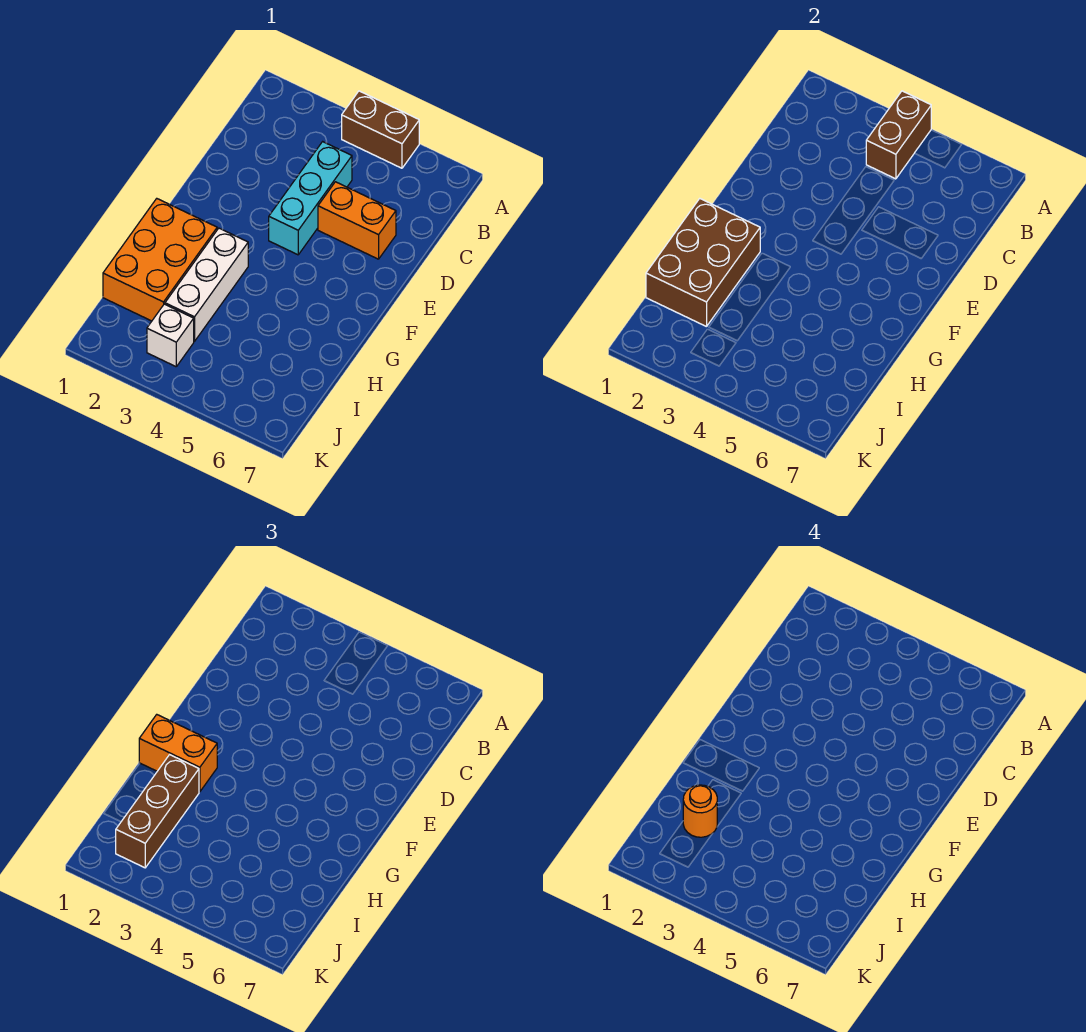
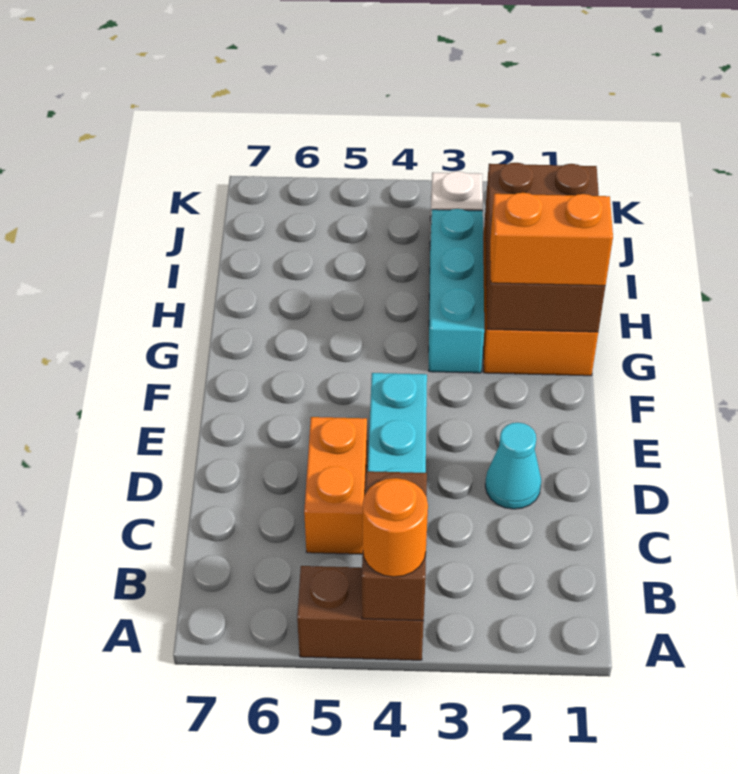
none -> cyan 1x1 cone [485,423,541,509]
orange 1x2 brick [318,182,396,259] -> orange 1x2 brick turned to [304,417,367,554]
white 1x3 brick [165,228,248,341] -> cyan 1x3 brick [429,209,484,373]
brown 1x3 brick [116,755,199,868] -> none
orange 1x1 round brick [683,785,717,837] -> orange 1x1 round brick moved to [363,478,428,577]

